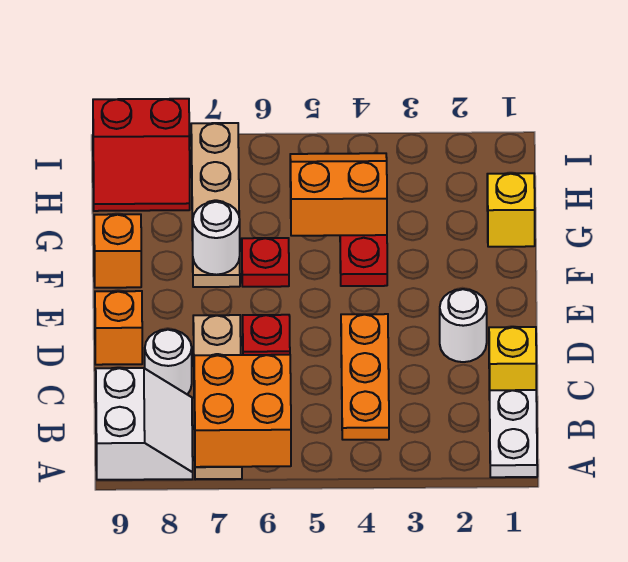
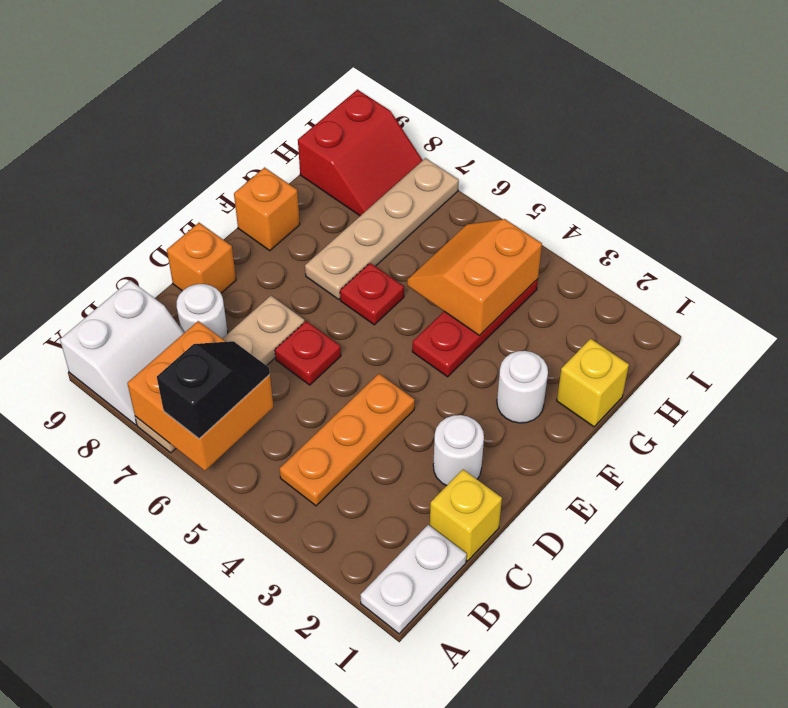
none -> black 1x2 slope [157,341,270,439]
white 1x1 round brick [192,202,240,275] -> white 1x1 round brick moved to [497,351,548,423]
orange 2x2 slope [290,153,387,236] -> orange 2x2 slope turned to [407,219,542,336]
red 2x2 slope [93,99,190,211] -> red 2x2 slope turned to [298,90,423,216]

